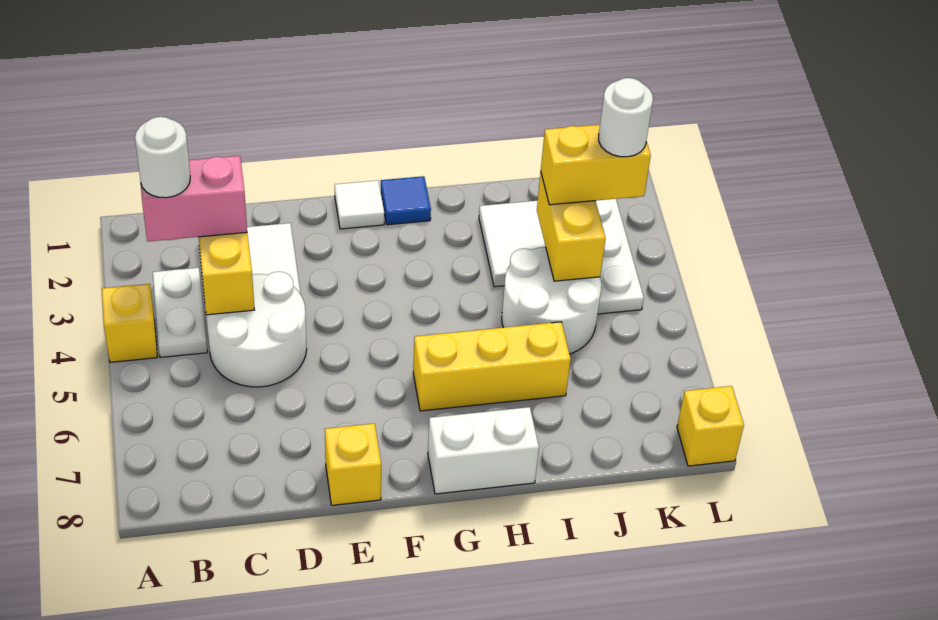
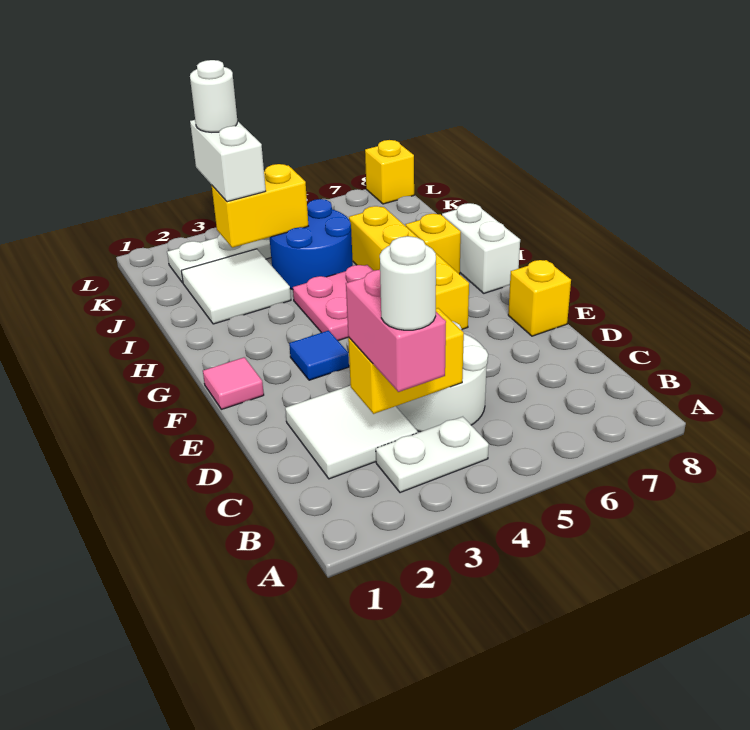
yellow 1x1 brick [102,284,157,362] -> yellow 1x1 brick moved to [405,214,461,274]
white 1x1 tile [335,180,384,229] -> pink 1x1 tile [203,357,264,409]
blue 1x1 tile [381,176,431,225] -> blue 1x1 tile moved to [289,331,349,380]
none -> pink 2x2 plate [293,265,373,341]
yellow 1x3 brick [413,322,571,411] -> yellow 1x4 brick [349,206,469,329]
white 2x2 round brick [502,247,601,354] -> blue 2x2 round brick [269,199,353,290]
yellow 1x2 brick [541,125,651,205] -> white 1x2 brick [190,120,266,202]

